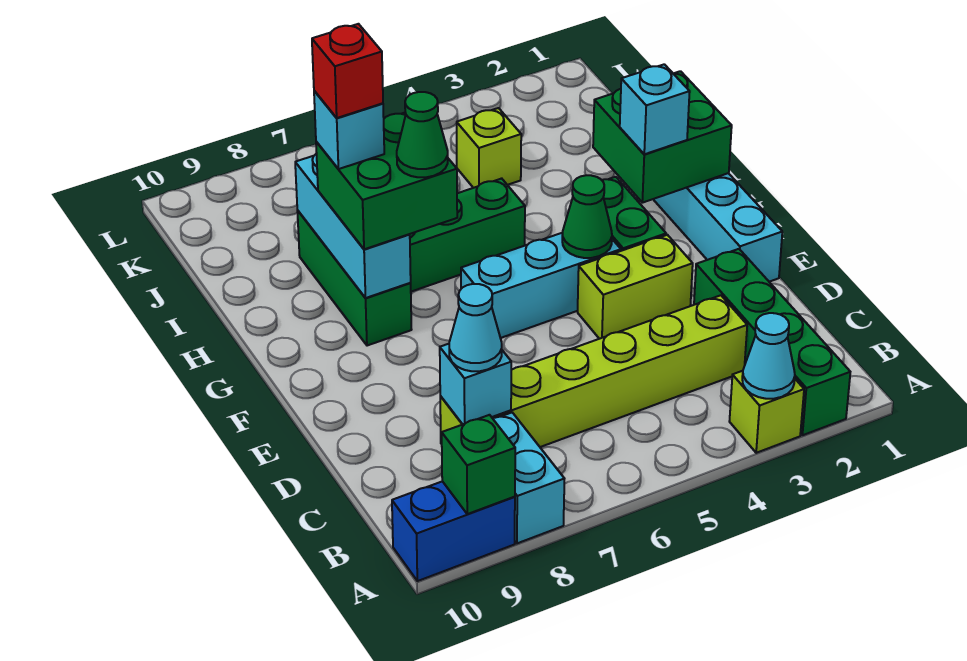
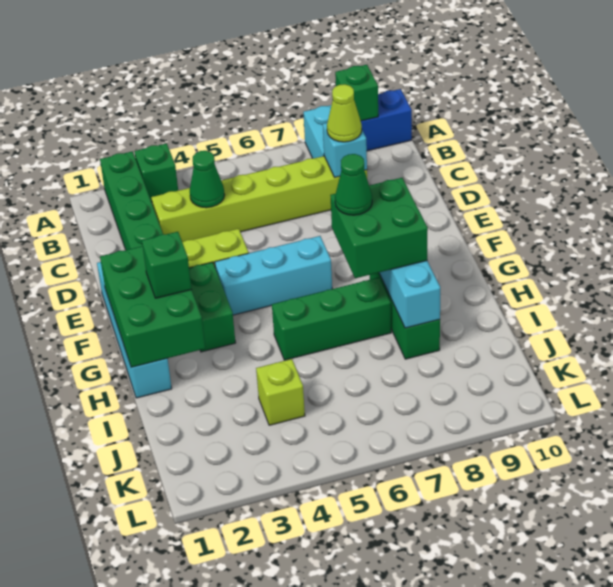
lime 1x1 brick [729,371,804,453] -> green 1x1 brick [134,143,178,202]
cyan 1x1 cone [742,313,795,399] -> none
cyan 1x1 cone [449,284,502,371] -> lime 1x1 cone [327,84,362,142]
green 1x1 cone [562,175,612,258] -> green 1x1 cone moved to [190,151,225,208]
green 2x2 brick [593,71,732,203] -> green 2x3 brick [100,246,205,367]
cyan 1x1 brick [620,64,690,154] -> green 1x1 brick [142,232,192,298]
cyan 1x1 brick [314,91,384,169] -> none
red 1x1 brick [312,24,383,118] -> none

